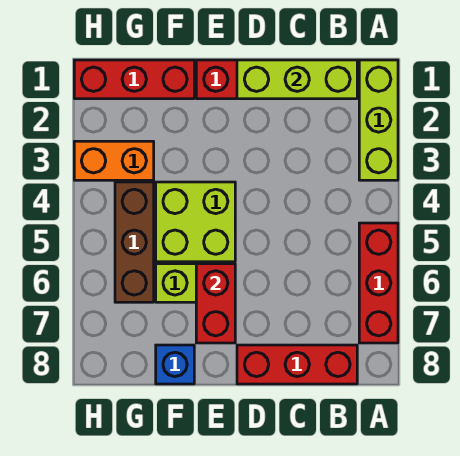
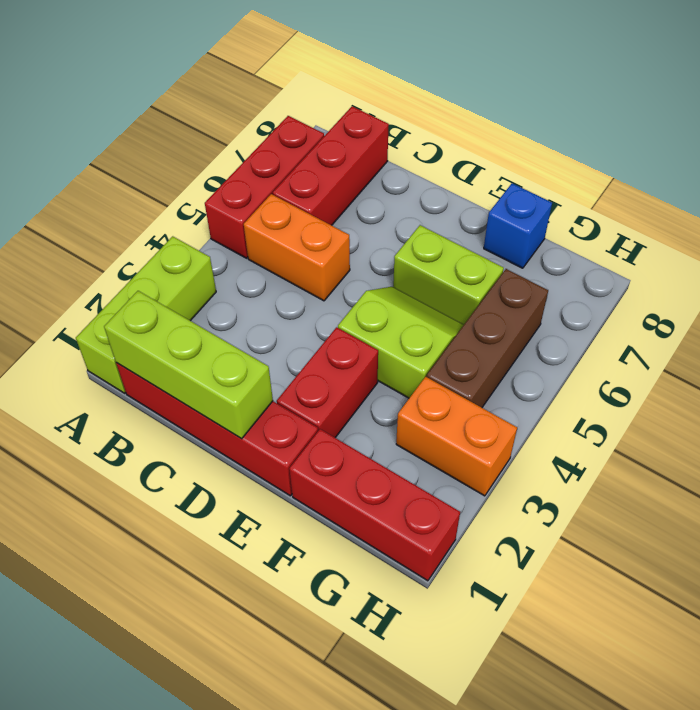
none -> orange 1x2 brick [244,194,350,301]
red 1x3 brick [237,345,357,384] -> red 1x3 brick turned to [273,106,389,225]
lime 2x2 brick [156,182,235,262] -> lime 2x2 slope [338,287,464,398]
red 1x2 brick [196,264,235,343] -> red 1x2 brick moved to [277,327,378,438]

